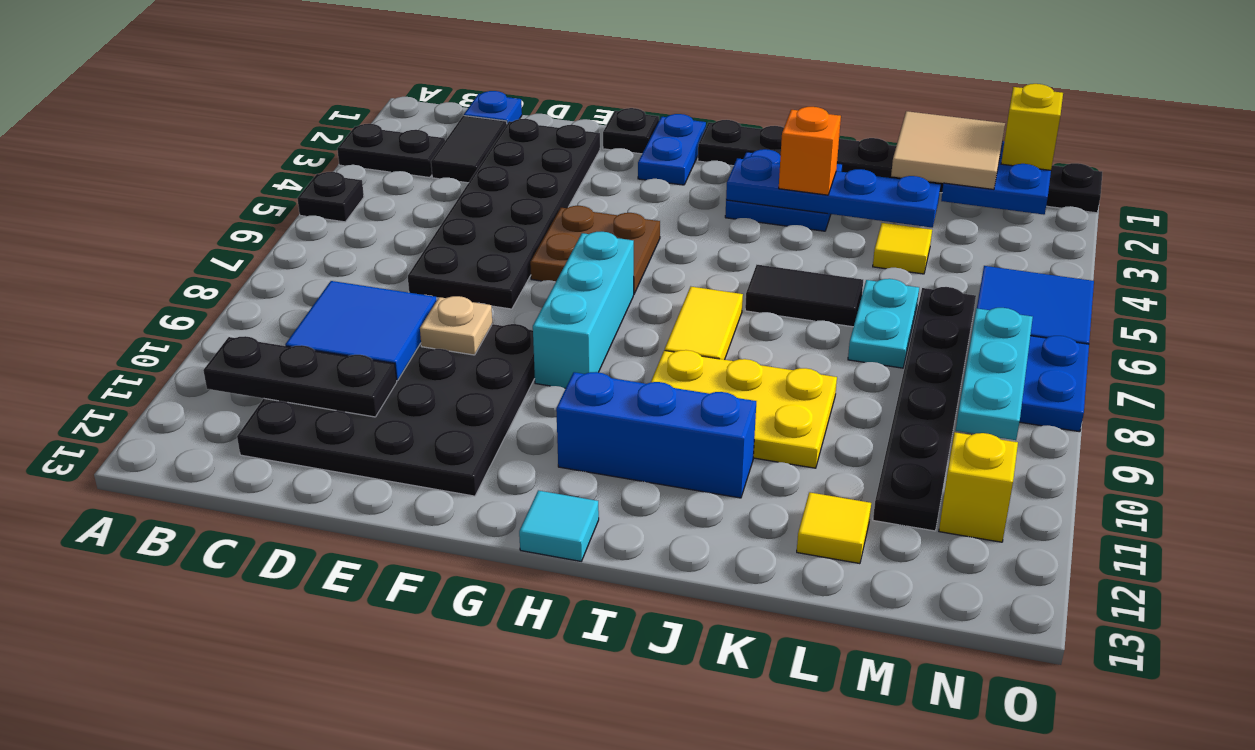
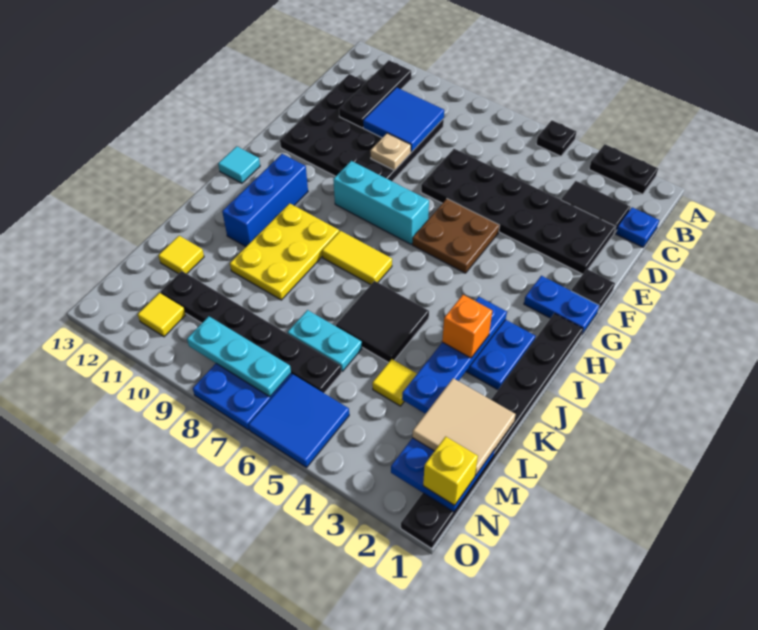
black 1x2 plate [337,124,445,178] -> black 1x2 plate turned to [589,144,658,194]
black 1x2 tile [745,265,863,327] -> black 2x2 tile [336,281,429,363]
yellow 1x1 brick [939,432,1018,542] -> yellow 1x1 tile [138,293,186,337]

